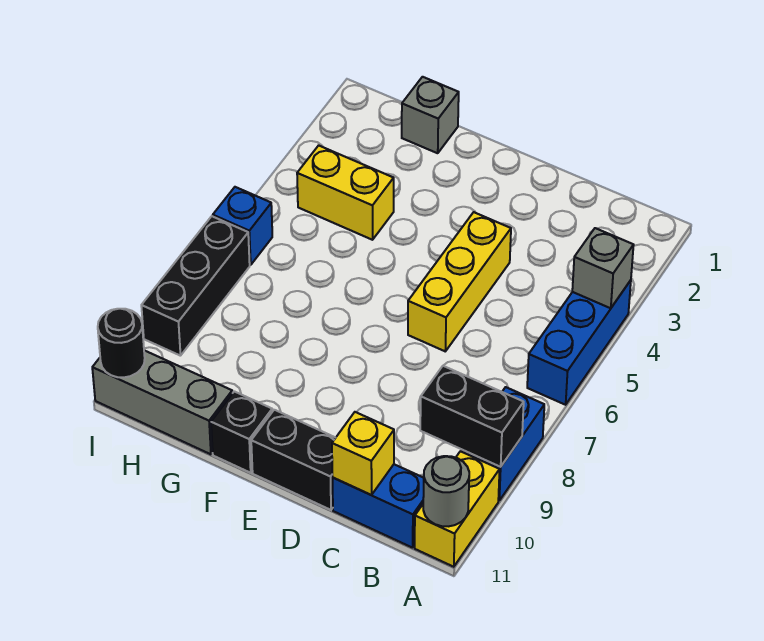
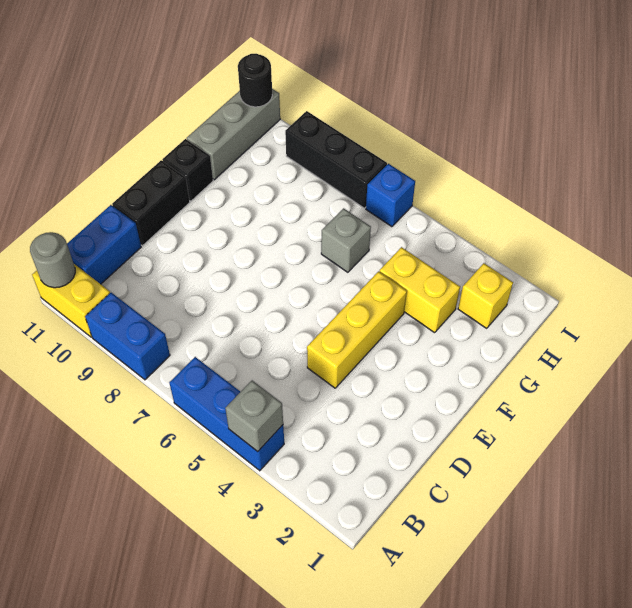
black 1x2 brick [420,366,524,467] -> none
yellow 1x1 brick [332,412,394,495] -> yellow 1x1 brick moved to [458,263,513,328]
yellow 1x3 brick [408,212,511,351] -> yellow 1x3 brick turned to [307,271,407,388]
grey 1x1 brick [402,77,459,153] -> grey 1x1 brick moved to [321,208,371,272]
yellow 1x2 brick [297,145,394,240] -> yellow 1x2 brick turned to [379,247,460,333]

